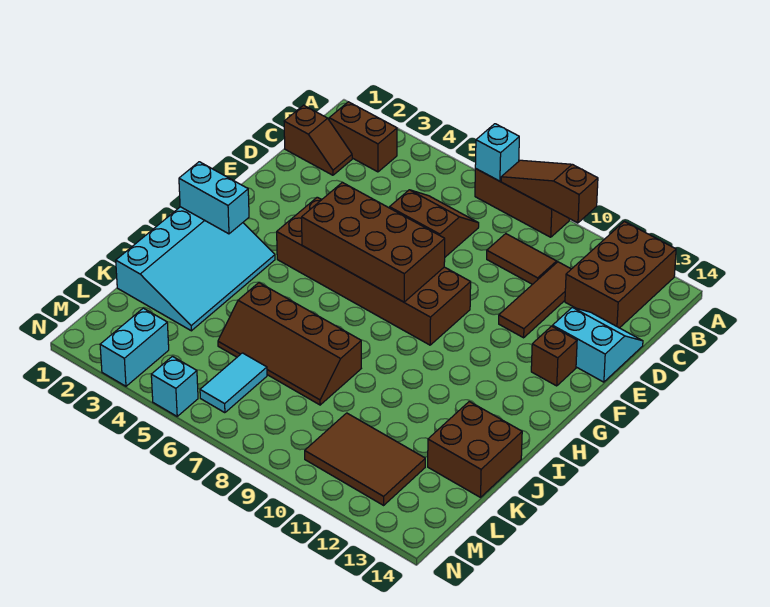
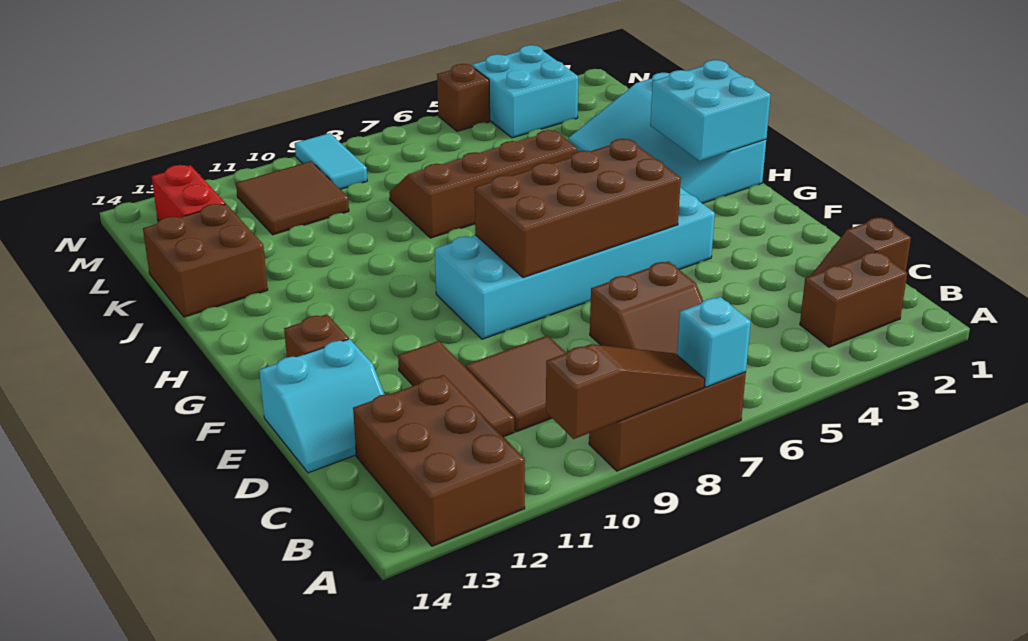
brown 1x2 tile [487,234,557,284] -> brown 2x2 tile [465,336,566,432]
brown 2x6 brick [277,197,471,345] -> cyan 2x6 brick [435,187,715,339]
cyan 1x2 brick [179,162,249,234] -> cyan 2x2 brick [650,60,771,161]
cyan 1x2 tile [200,353,267,413] -> cyan 1x2 tile moved to [295,133,367,189]
brown 2x3 tile [305,413,425,505] -> brown 2x2 tile [236,161,349,235]
none -> red 1x2 brick [152,165,225,222]
cyan 1x2 brick [100,308,169,386] -> cyan 2x2 brick [472,45,578,138]
cyan 1x1 brick [151,356,198,416] -> brown 1x1 brick [437,64,490,131]

